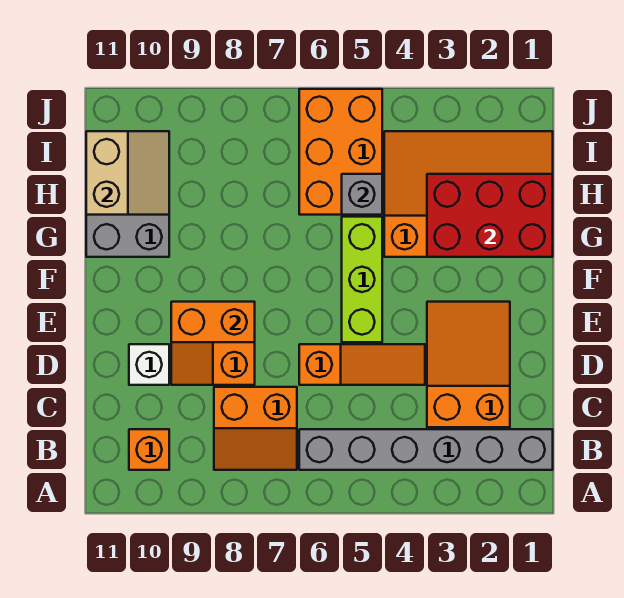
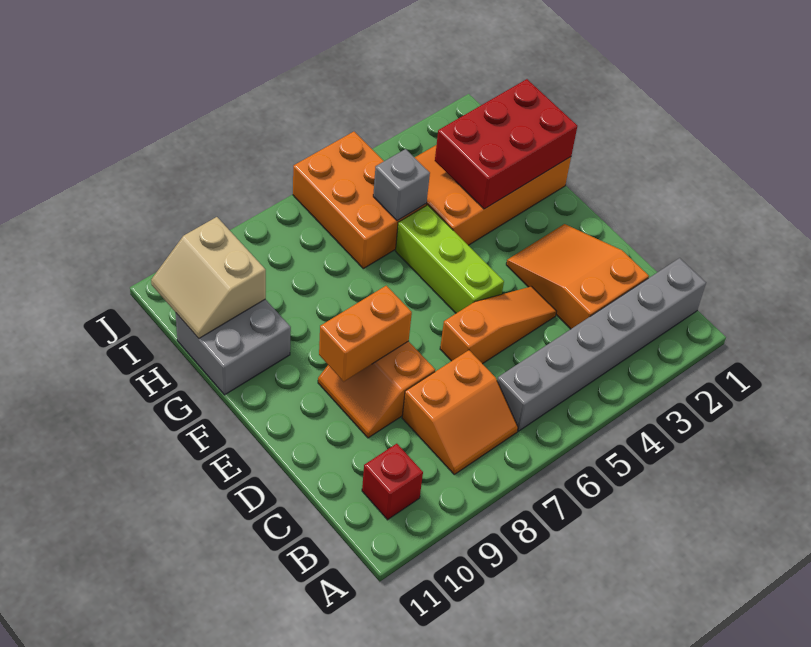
orange 1x1 brick [129,429,169,470] -> red 1x1 brick [362,444,423,520]
white 1x1 brick [129,344,169,385] -> none
tan 2x2 slope [86,131,169,215] -> tan 2x2 slope turned to [151,217,266,338]

